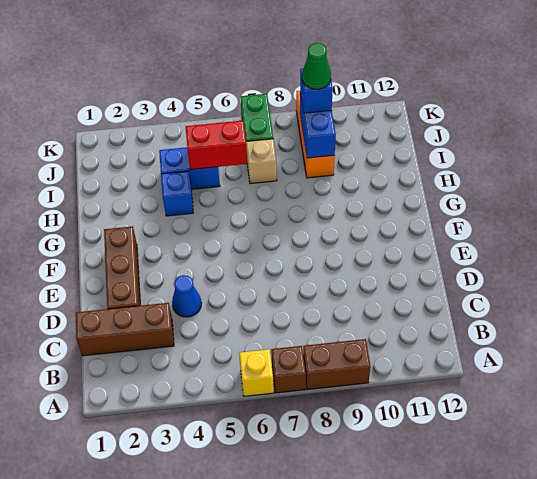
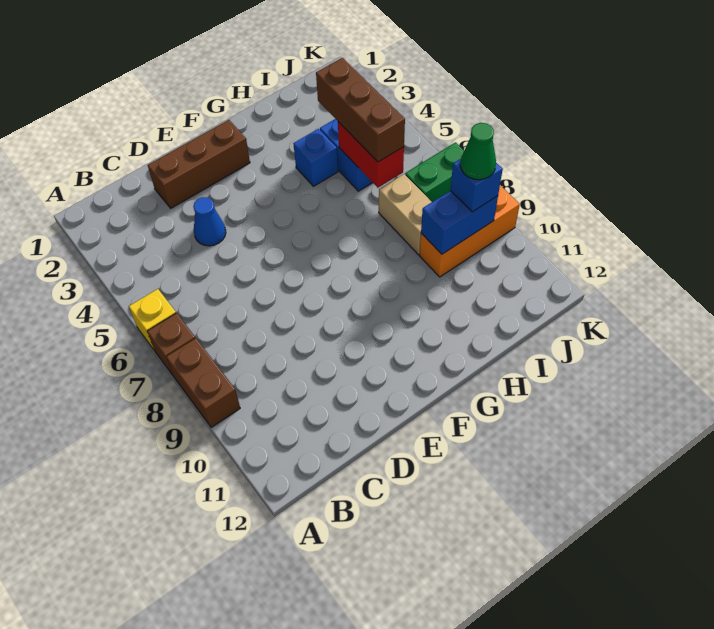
brown 1x3 brick [76,303,174,356] -> brown 1x3 brick moved to [316,58,405,162]
tan 1x1 brick [246,139,277,184] -> tan 1x2 brick [379,174,431,255]

